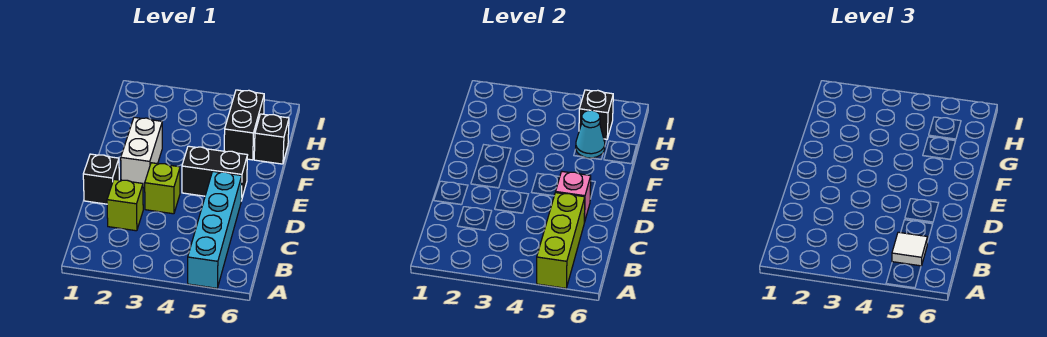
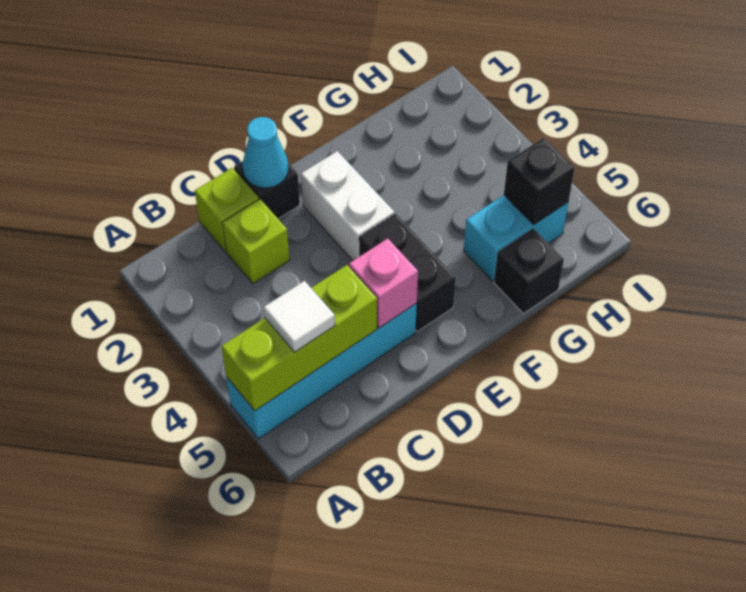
lime 1x1 brick [145,163,180,214] -> lime 1x1 brick moved to [195,168,259,252]
white 1x2 brick [121,118,162,188] -> white 1x2 brick turned to [301,151,394,260]
black 1x2 brick [224,90,264,160] -> cyan 1x2 brick [464,195,569,281]
cyan 1x1 cone [576,110,605,158] -> cyan 1x1 cone moved to [242,117,289,188]

